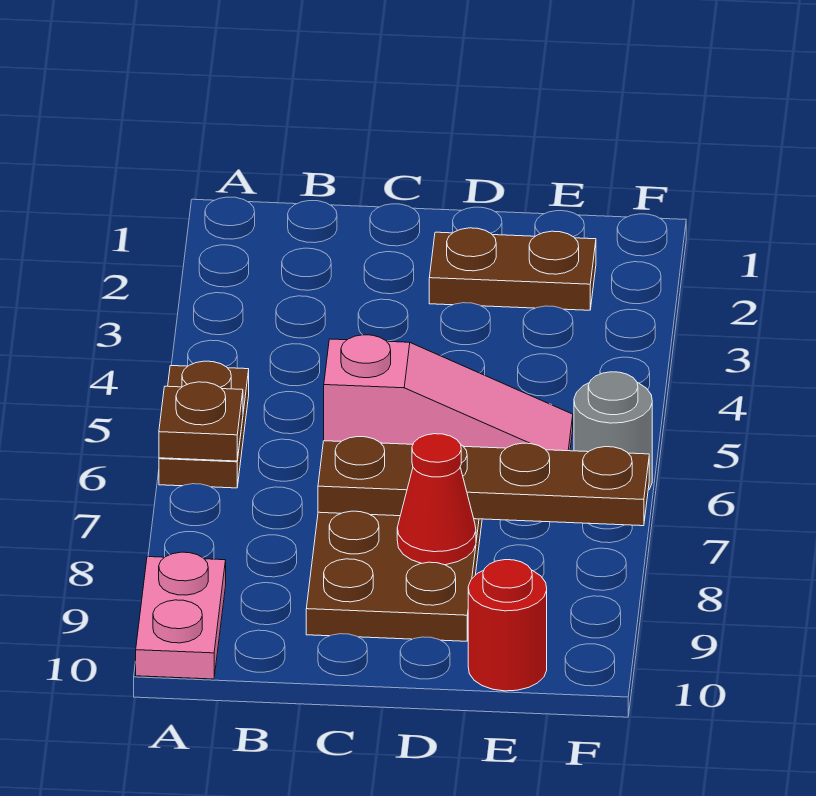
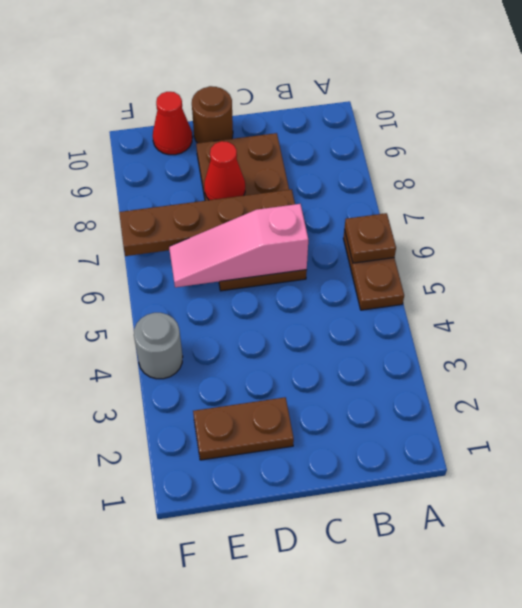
pink 1x2 plate [136,552,226,679] -> none
none -> brown 1x1 round brick [192,86,233,143]
red 1x1 round brick [468,560,547,691] -> red 1x1 cone [153,92,192,155]
grey 1x1 round brick [574,372,652,490] -> grey 1x1 round brick moved to [134,313,183,379]

